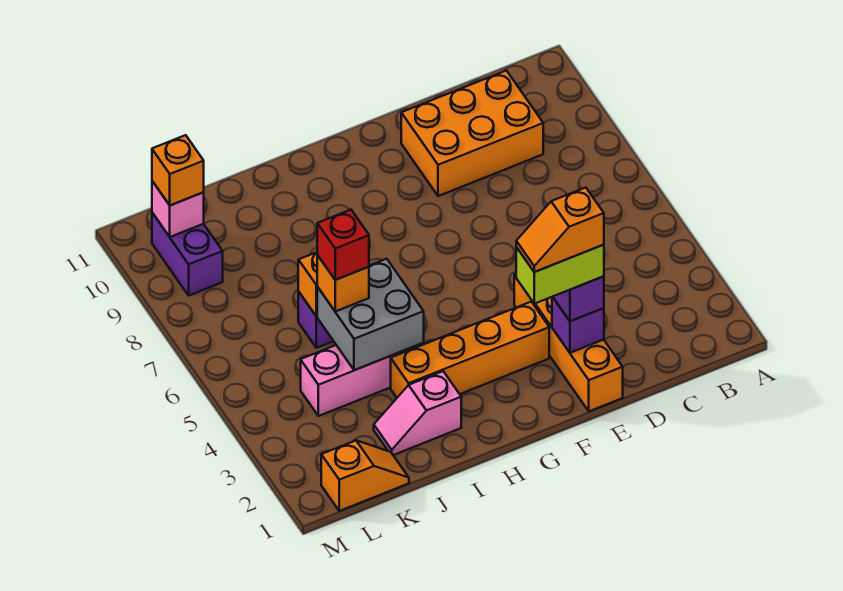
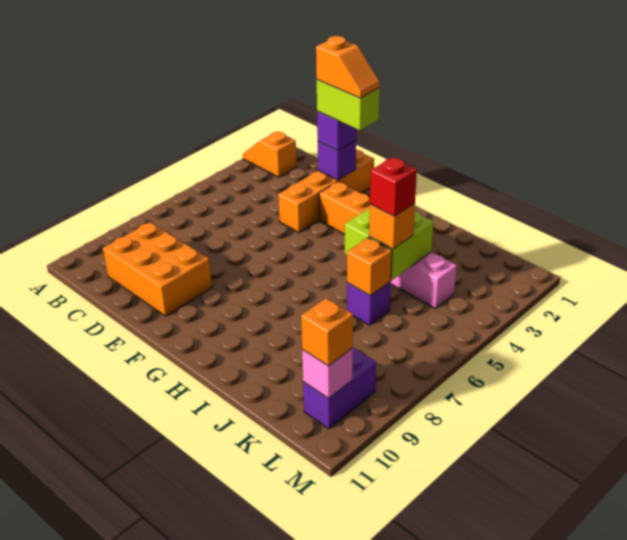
pink 1x2 slope [374,371,461,455] -> none
grey 2x2 brick [317,259,424,370] -> lime 2x2 brick [345,208,434,280]
orange 1x2 slope [321,441,409,511] -> orange 1x2 slope moved to [243,131,297,177]

